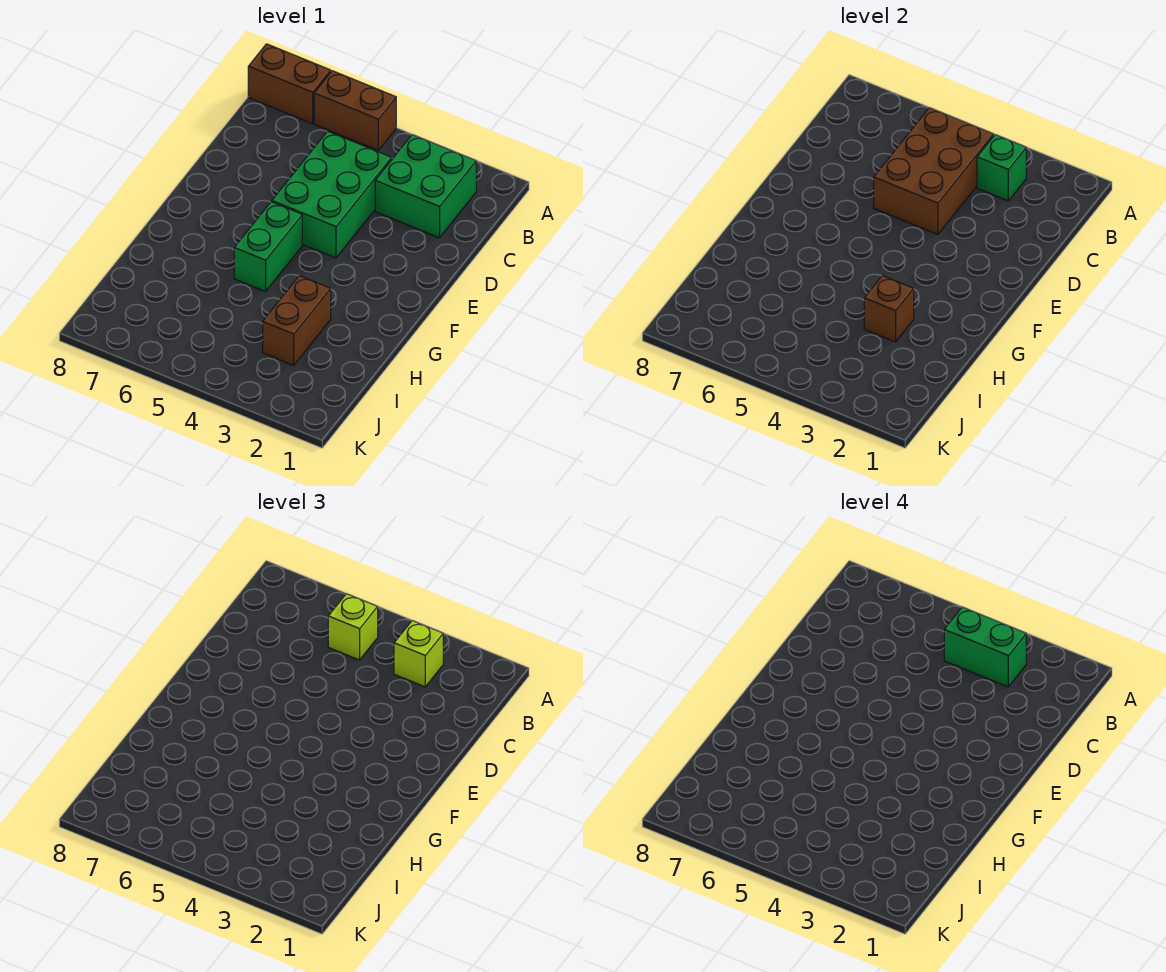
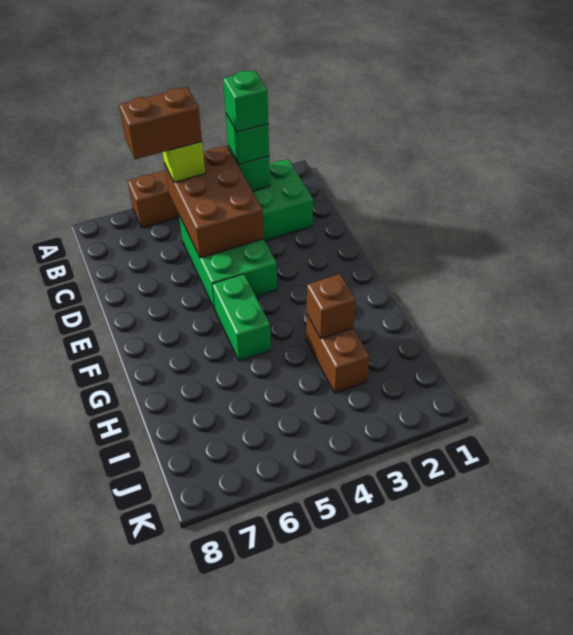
brown 1x2 brick [248,44,331,124] -> brown 1x2 brick moved to [119,87,202,159]
lime 1x1 brick [394,621,443,687] -> green 1x1 brick [226,114,269,164]
green 1x2 brick [944,607,1026,687] -> green 1x1 brick [223,70,268,132]

